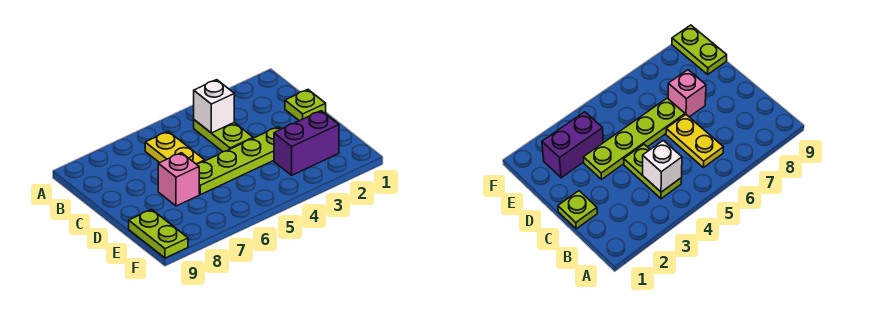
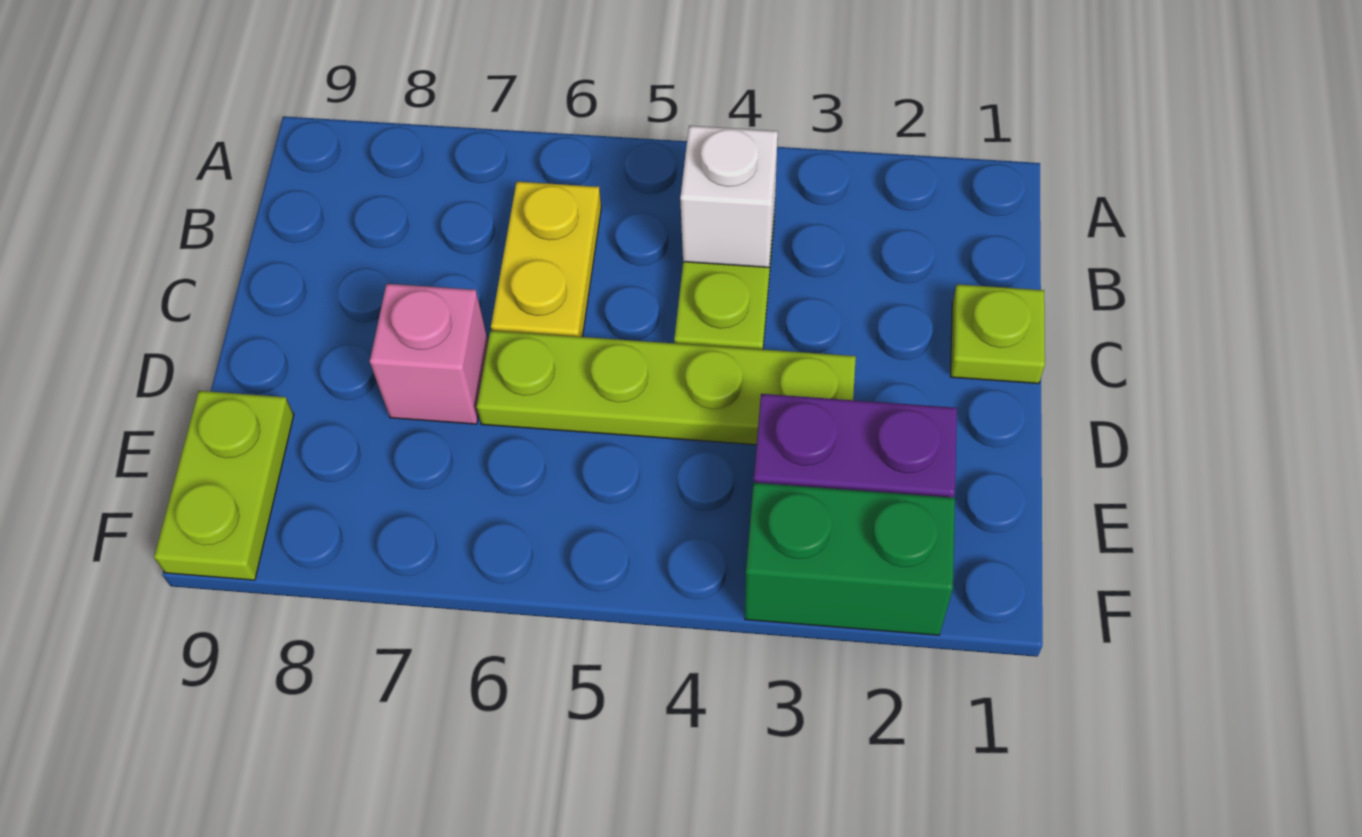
none -> green 1x2 brick [745,483,955,635]

